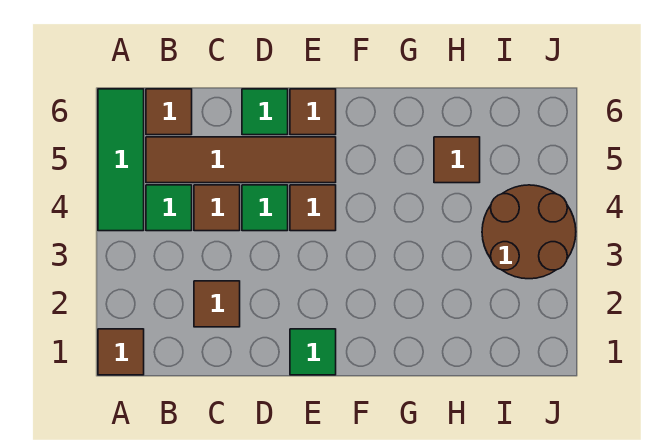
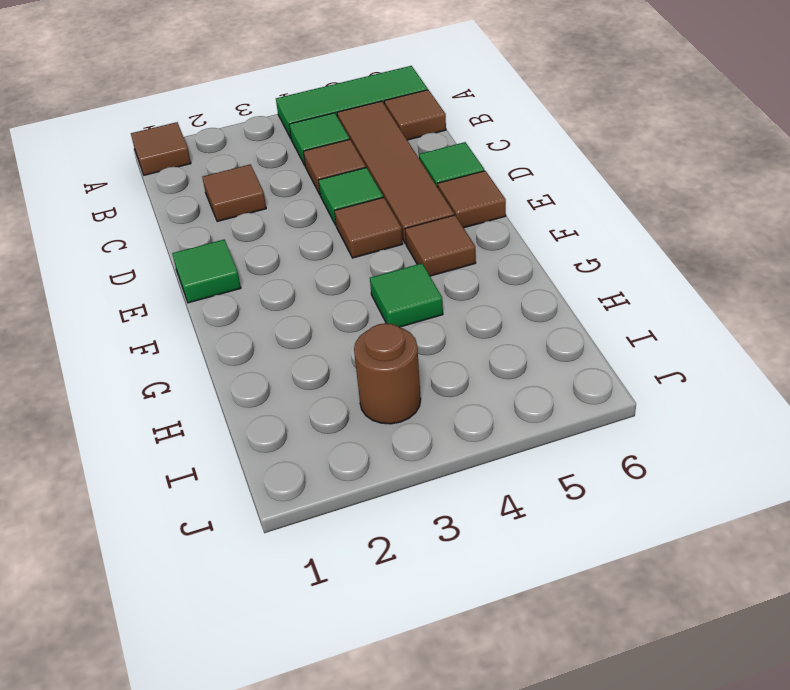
none -> green 1x1 tile [370,263,443,327]
brown 1x1 tile [434,137,480,183] -> brown 1x1 tile moved to [405,215,476,276]
brown 2x2 round brick [482,185,576,279] -> brown 1x1 round brick [354,323,421,424]

